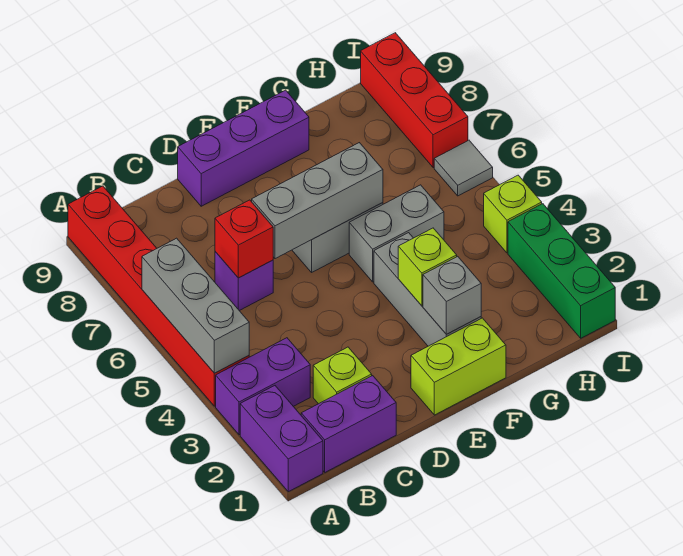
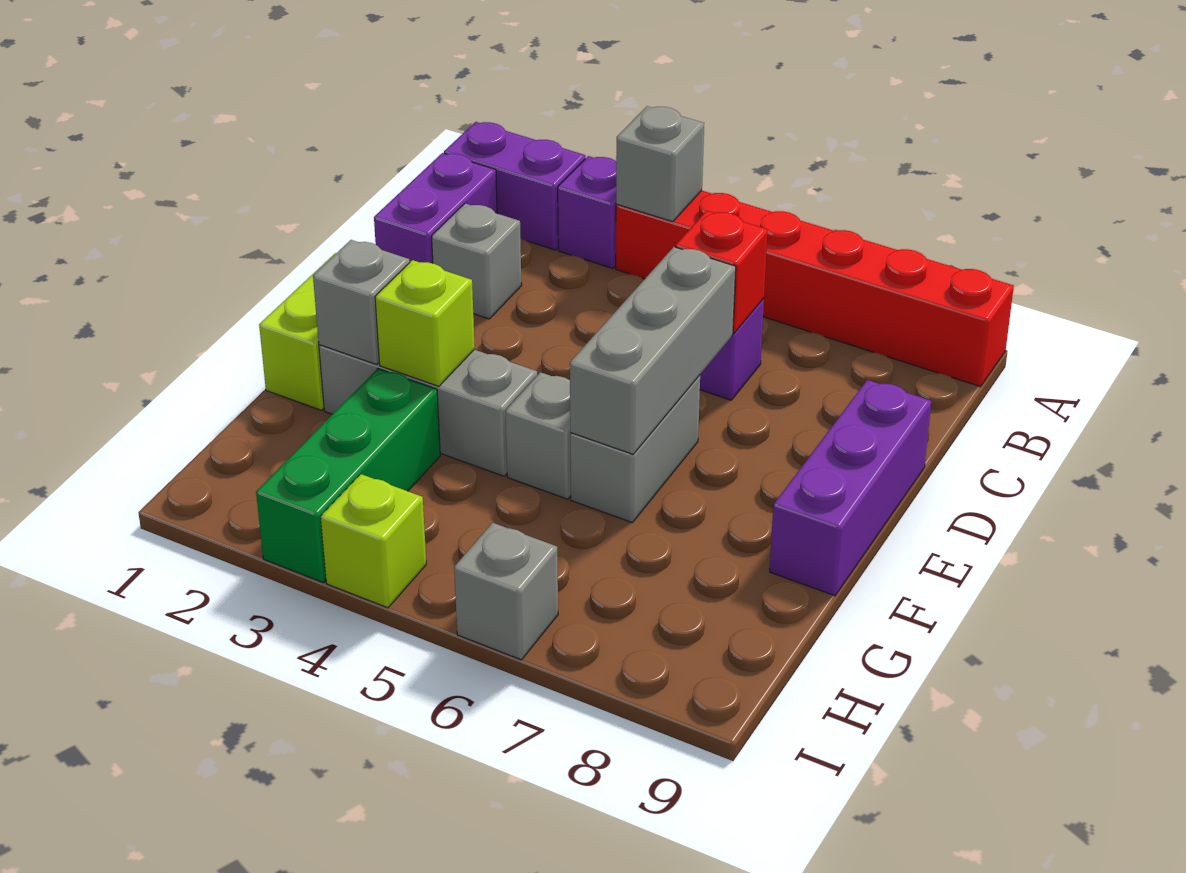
purple 1x2 brick [216,338,310,435] -> purple 1x1 brick [558,156,616,268]
grey 1x3 brick [142,238,249,373] -> grey 1x1 brick [616,106,704,222]
lime 1x1 brick [313,347,372,404] -> grey 1x1 brick [432,203,522,319]
grey 1x2 brick [349,185,444,282] -> grey 1x1 brick [505,372,571,499]
green 1x3 brick [508,204,615,338] -> green 1x3 brick turned to [256,369,440,582]
grey 1x1 tile [434,140,493,196] -> grey 1x1 brick [454,523,558,660]
red 1x3 brick [361,33,468,168] -> none

